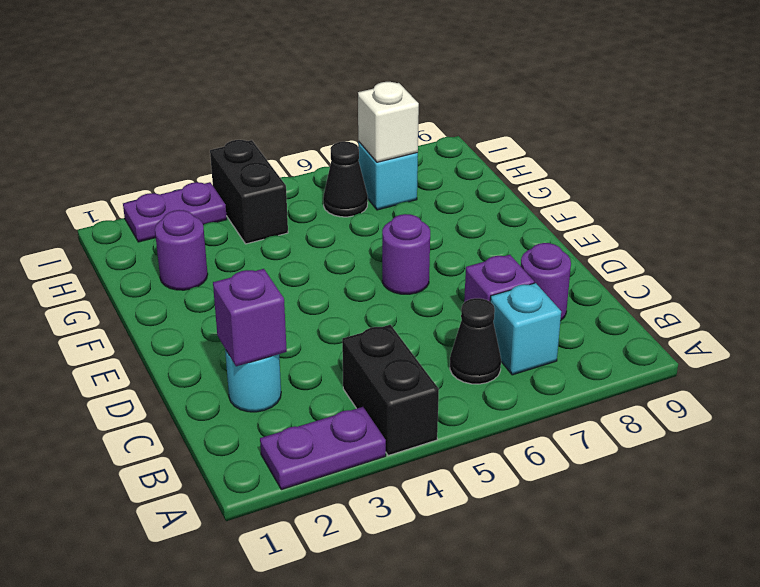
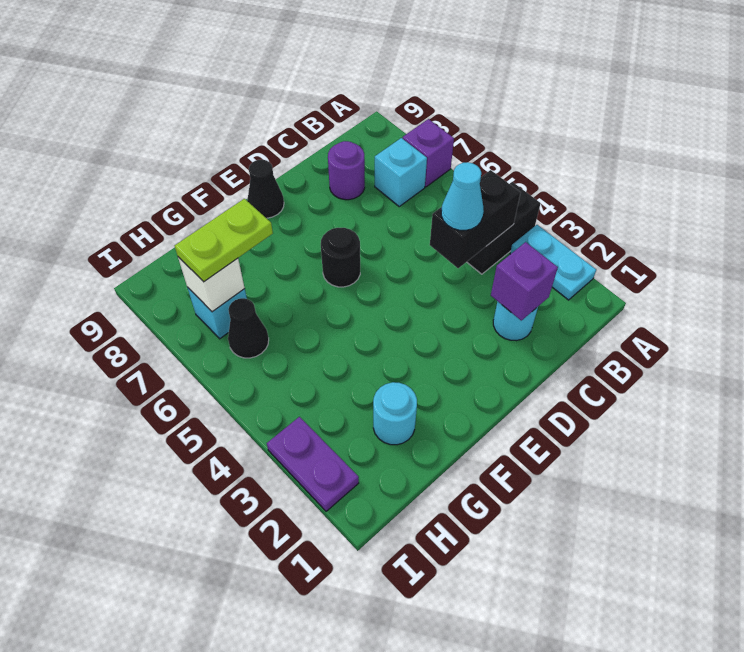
purple 1x2 plate [260,407,386,490] -> cyan 1x2 plate [510,225,596,300]
black 1x1 cone [450,298,501,384] -> black 1x1 cone moved to [247,160,284,218]
none -> cyan 1x1 cone [441,162,484,230]
purple 1x1 brick [464,255,534,302] -> purple 1x1 brick moved to [403,119,454,187]
purple 1x1 round brick [382,214,430,294] -> black 1x1 round brick [321,228,360,287]
purple 1x1 round brick [155,210,208,290] -> cyan 1x1 round brick [373,382,417,445]
none -> lime 1x2 plate [175,199,273,282]
black 1x2 brick [210,140,288,244] -> black 1x2 brick moved to [430,170,520,268]

